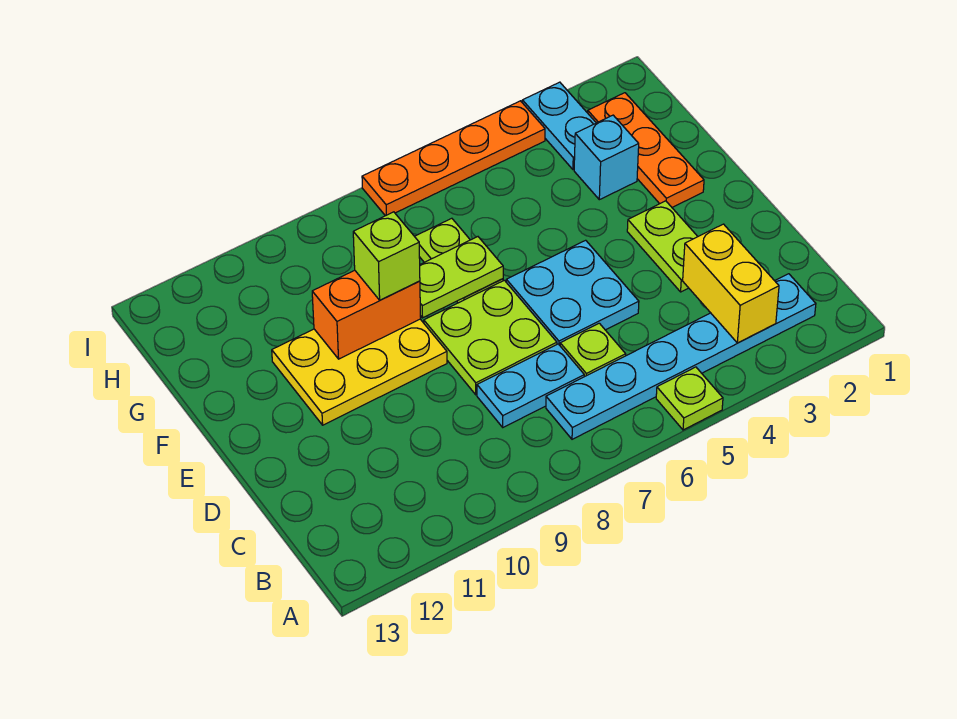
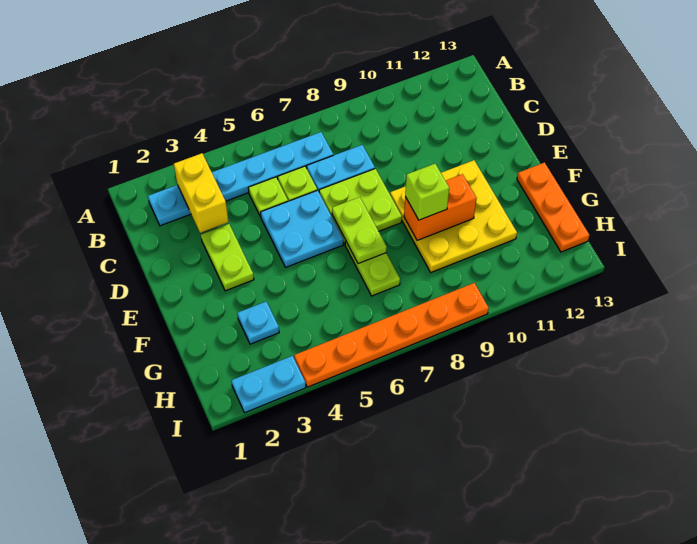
lime 1x1 plate [656,367,723,430] -> lime 1x1 plate moved to [248,177,288,217]
yellow 2x3 plate [272,319,447,425] -> yellow 3x3 plate [390,160,517,272]
orange 1x3 plate [588,93,704,207] -> orange 1x3 plate moved to [517,163,589,252]
lime 1x2 plate [420,237,503,318] -> lime 1x2 plate turned to [332,197,387,264]
cyan 1x1 brick [574,115,639,200] -> cyan 1x1 plate [237,302,279,344]
cyan 1x2 plate [522,82,596,170] -> cyan 1x2 plate turned to [231,356,306,413]
orange 1x4 plate [362,101,545,216] -> orange 1x6 plate [294,283,489,387]

